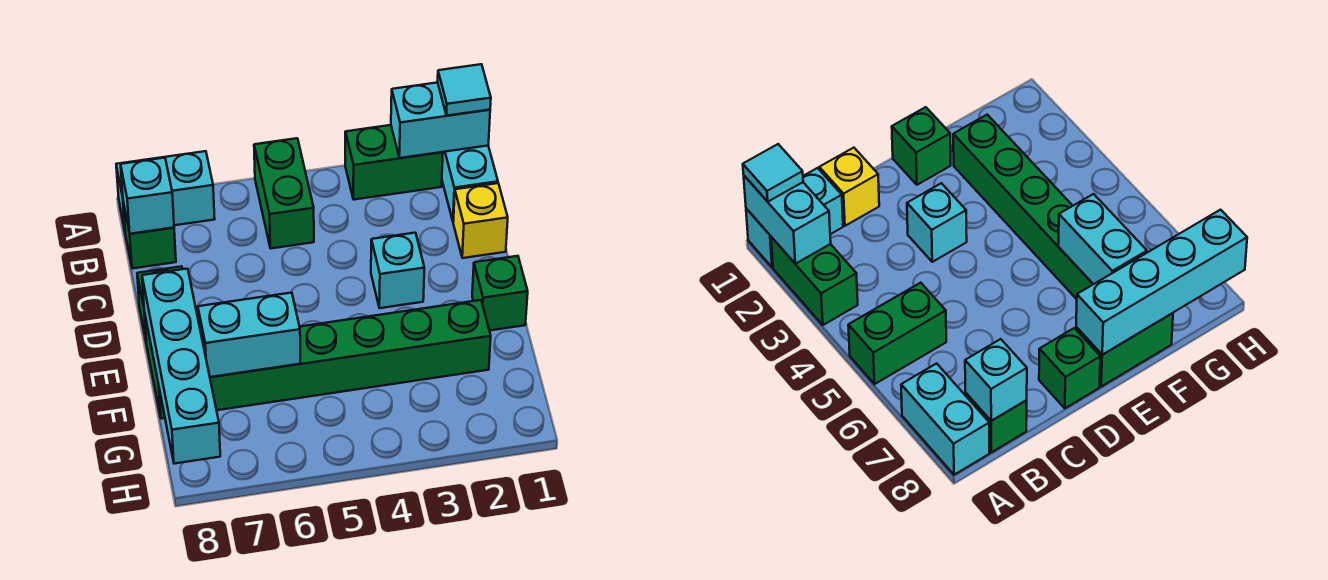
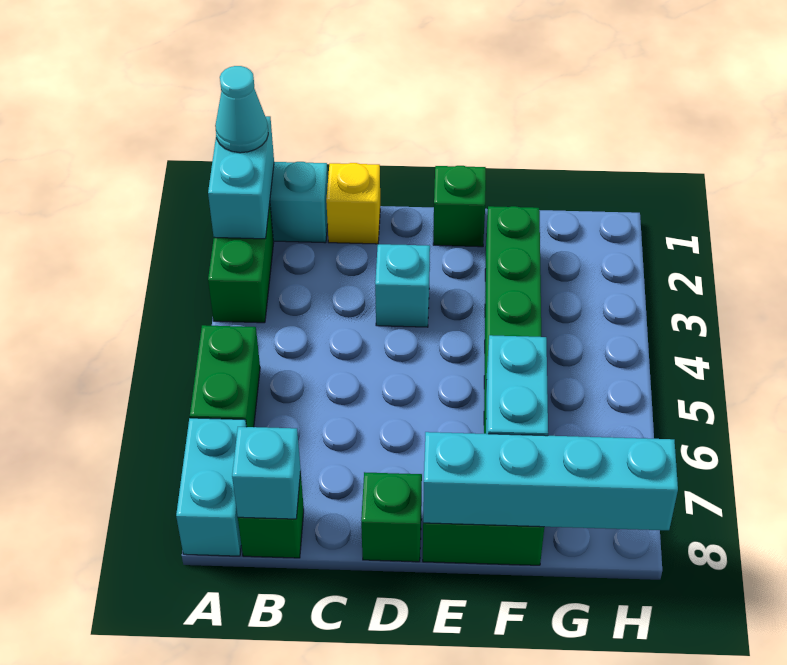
cyan 1x1 tile [438,64,491,116] -> cyan 1x1 cone [215,66,268,153]
green 1x2 brick [254,138,314,248] -> green 1x2 brick turned to [190,325,260,427]

